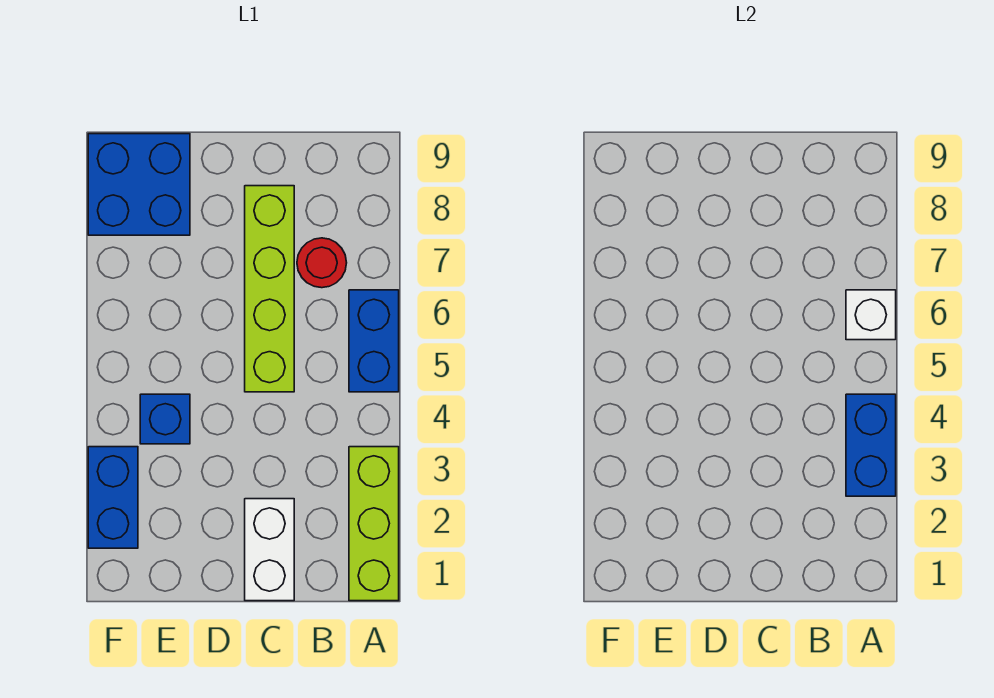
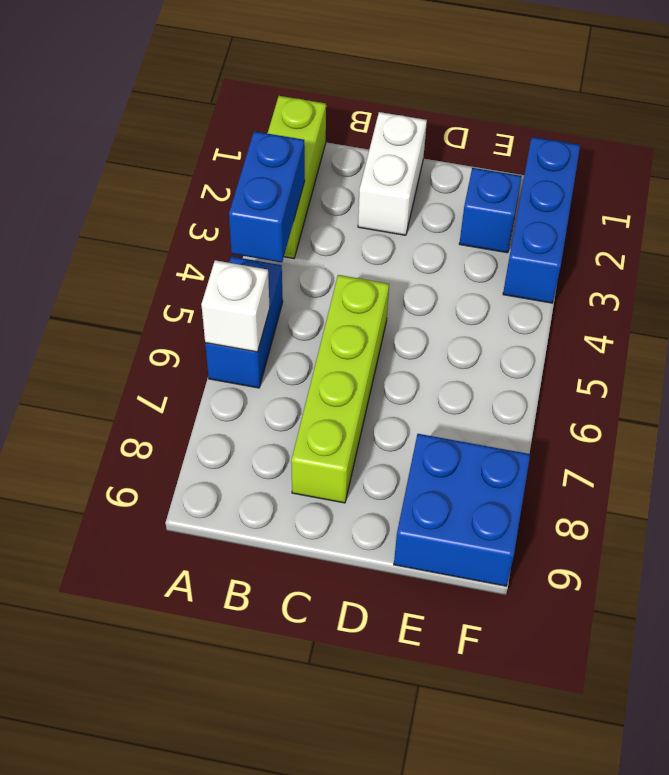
red 1x1 round brick [297,238,347,288] -> none
blue 1x1 brick [140,394,190,444] -> blue 1x1 brick moved to [459,168,522,253]
blue 1x2 brick [88,447,138,548] -> blue 1x3 brick [503,137,580,303]

